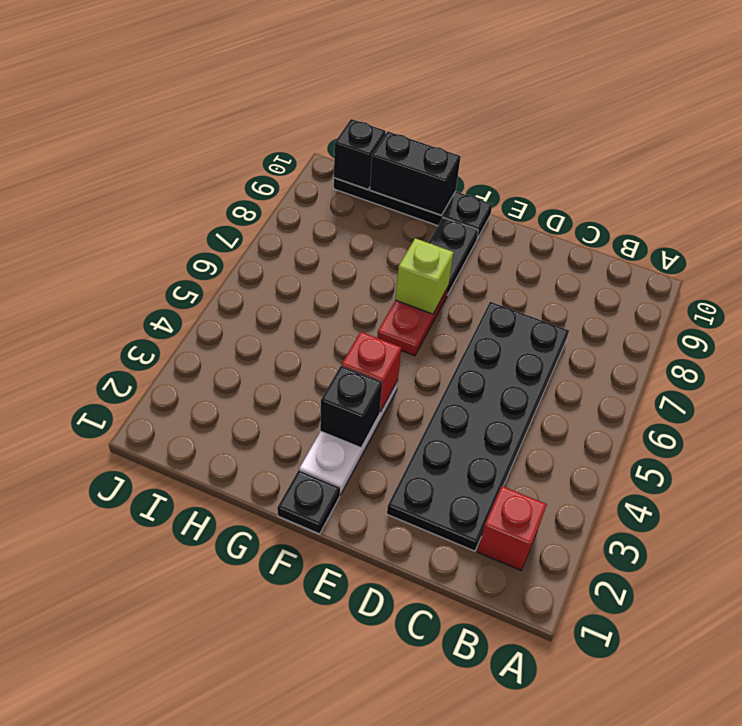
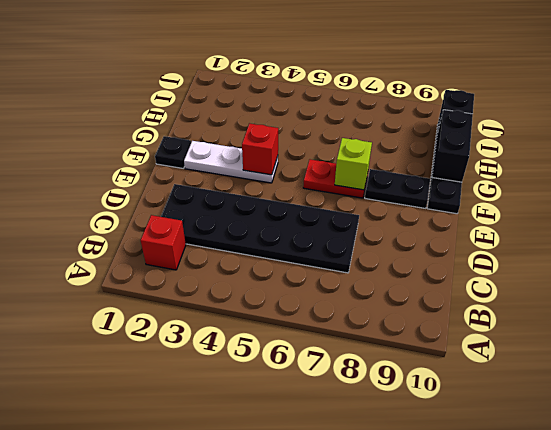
black 1x1 brick [320,366,382,448] -> none

